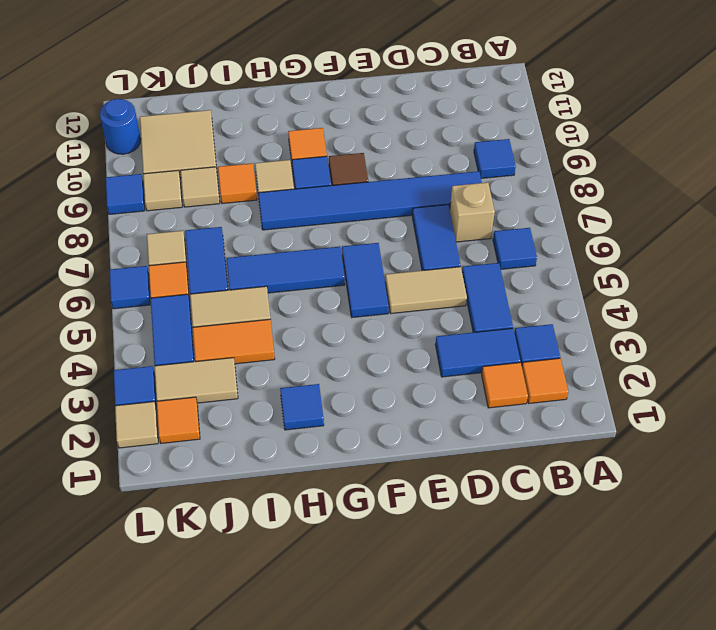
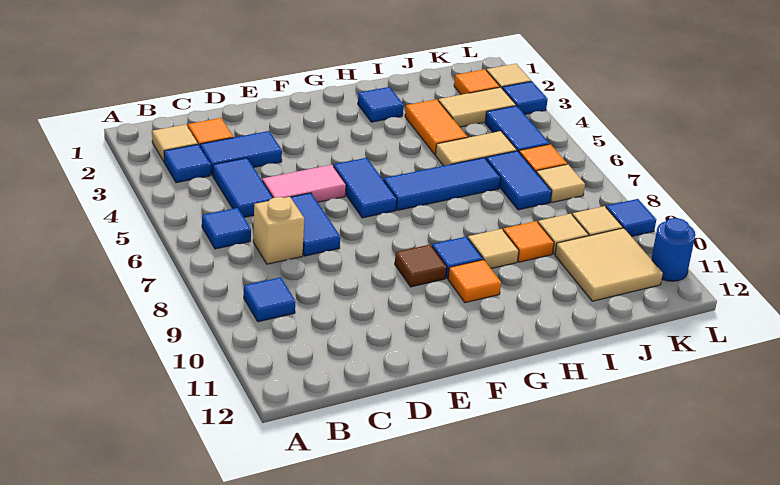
orange 1x1 tile [522,358,568,403] -> tan 1x1 tile [152,124,198,161]
blue 1x6 tile [258,171,482,230] -> none
tan 1x2 tile [385,267,467,313] -> pink 1x2 tile [262,165,346,202]
orange 1x2 tile [193,319,275,364] -> orange 1x2 tile turned to [405,99,467,155]
blue 1x1 tile [110,266,150,309] -> none

